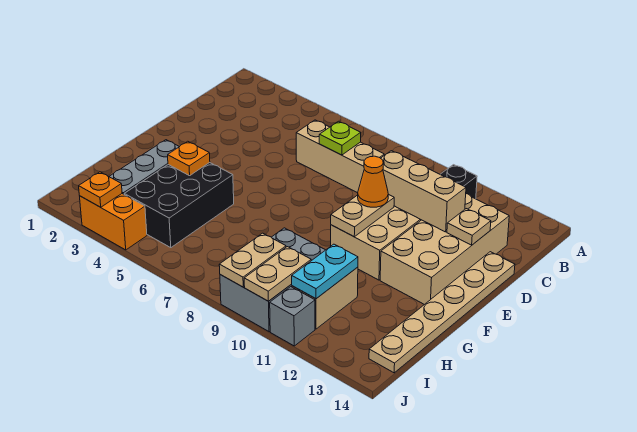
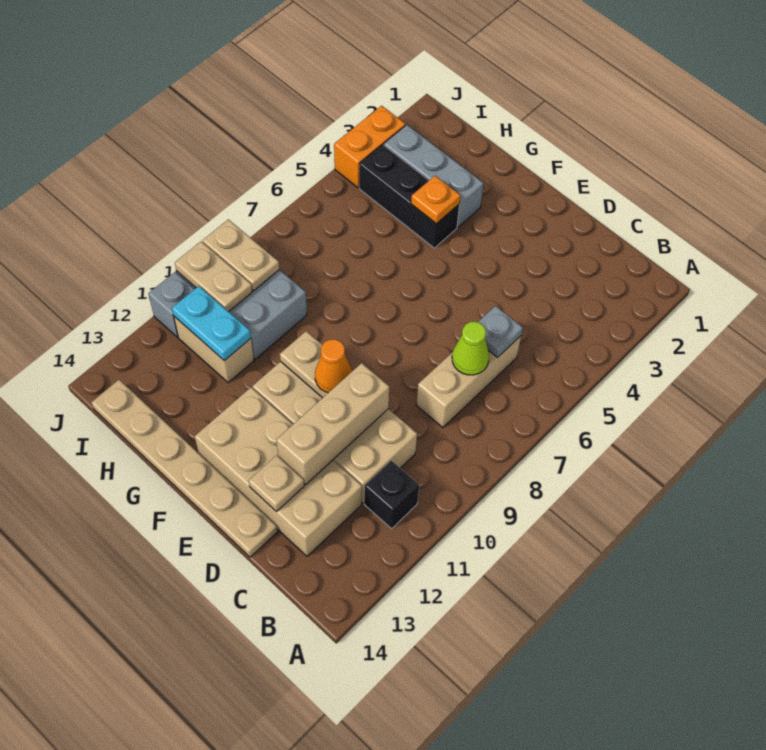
none -> grey 1x1 plate [478,306,523,357]
lime 1x1 plate [319,121,361,155] -> lime 1x1 cone [452,322,489,375]
black 2x3 brick [124,163,234,248] -> black 1x3 brick [359,145,460,248]
orange 1x1 plate [79,172,122,207] -> none

